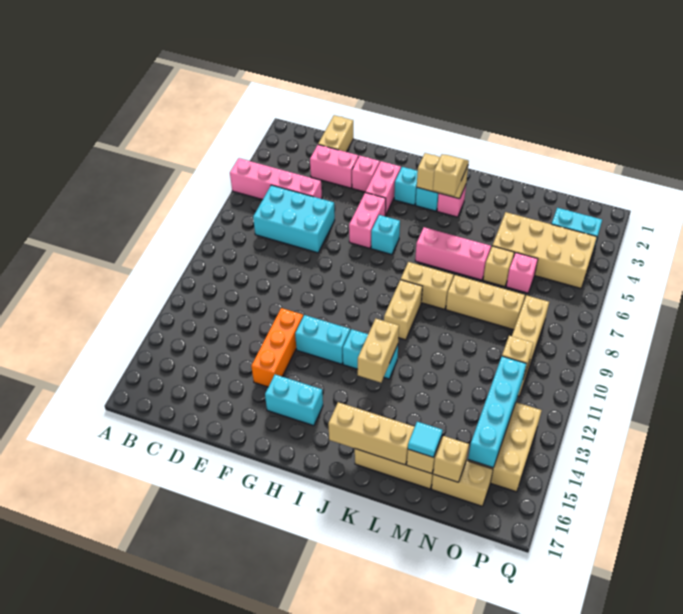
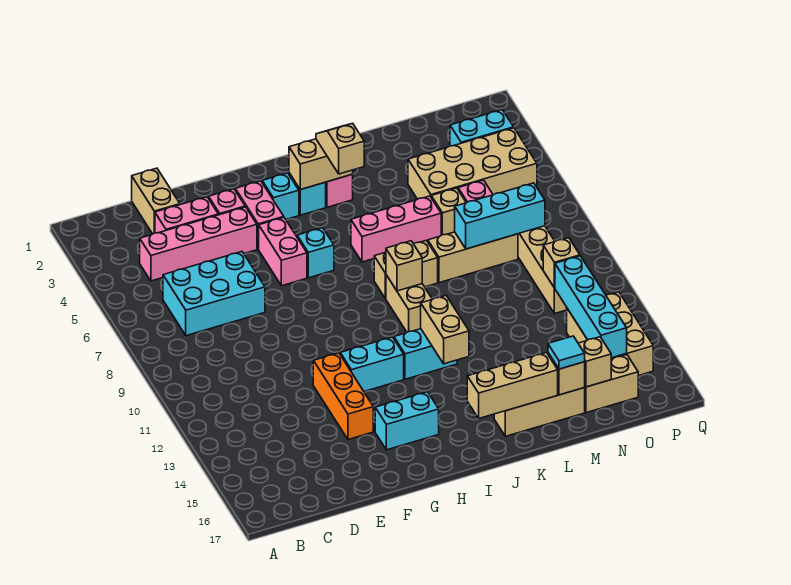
pink 1x4 brick [230,158,322,200] -> pink 1x4 brick moved to [140,207,257,281]
none -> tan 1x1 brick [386,241,422,291]
none -> cyan 1x3 brick [455,183,545,249]

